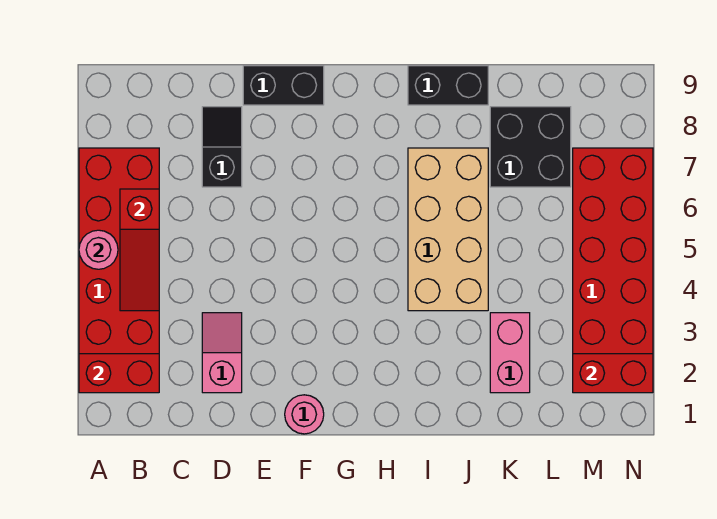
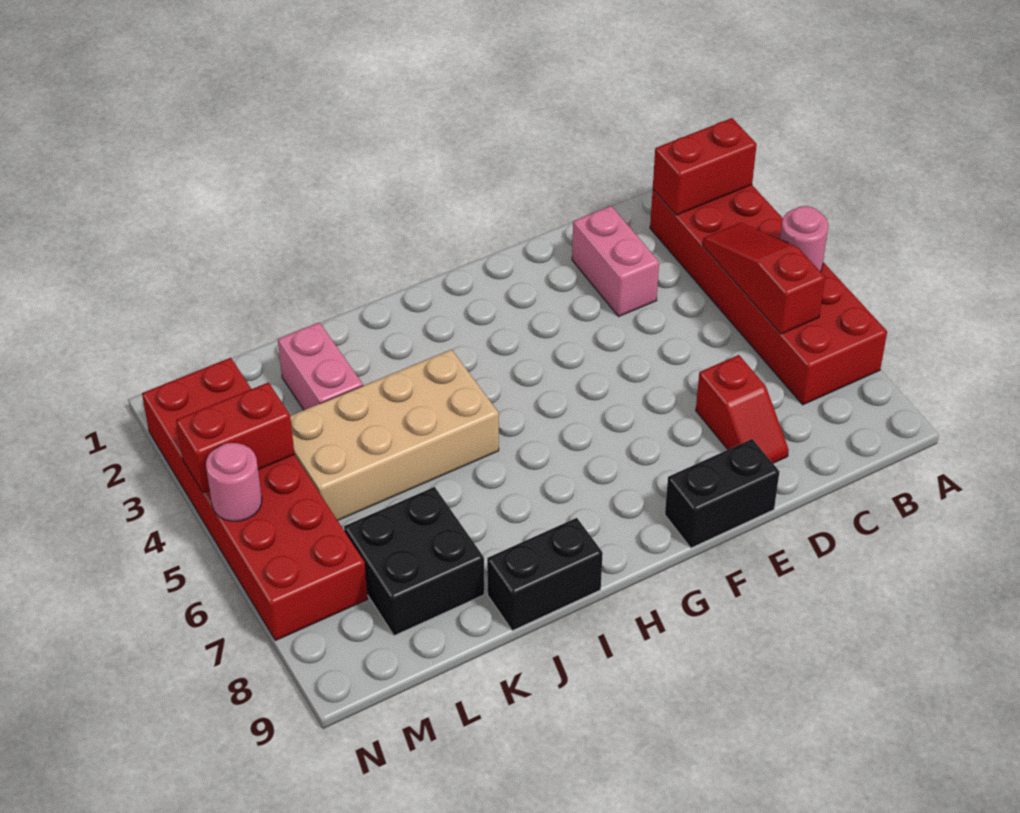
pink 1x2 slope [202,313,242,393] -> pink 1x2 brick [572,206,659,316]
black 1x2 slope [202,107,242,187] -> red 1x2 slope [696,355,789,463]
pink 1x1 round brick [285,395,324,434] -> pink 1x1 round brick moved to [206,443,262,521]
tan 2x4 brick [408,148,488,311] -> tan 2x4 brick turned to [290,349,499,521]
red 1x2 brick [573,354,653,393] -> red 1x2 brick moved to [176,382,295,493]

